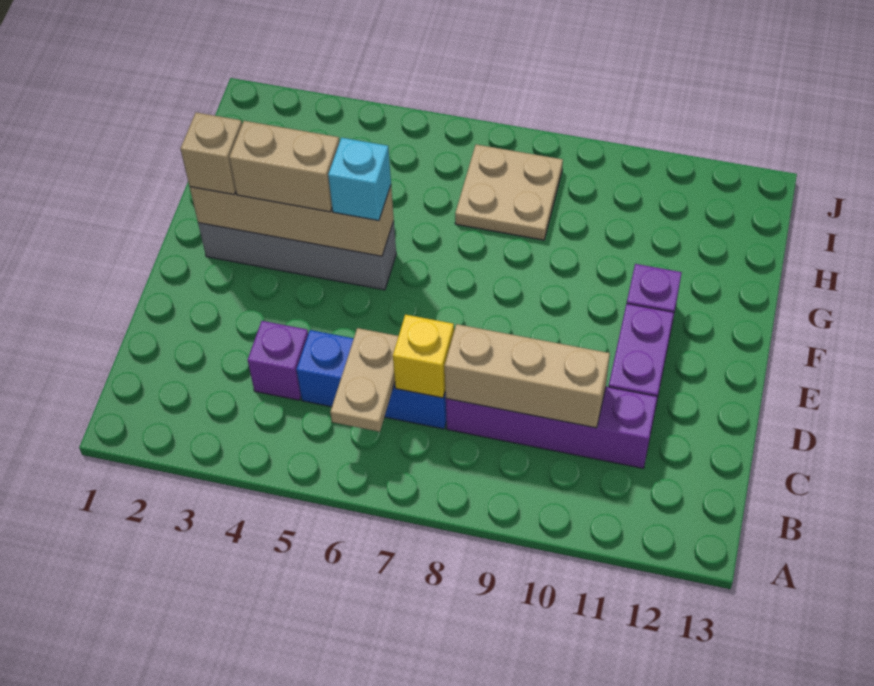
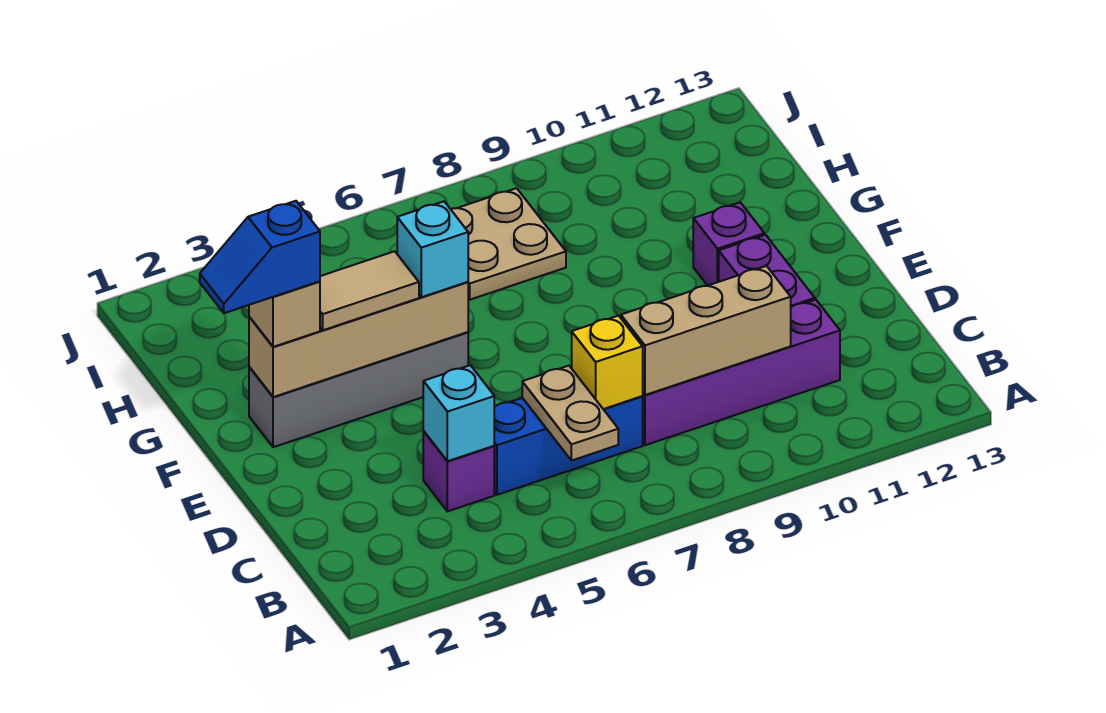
none -> cyan 1x1 brick [423,365,494,461]
none -> blue 1x2 slope [200,201,320,313]
tan 1x2 brick [229,121,339,212] -> tan 1x2 tile [320,251,419,330]

